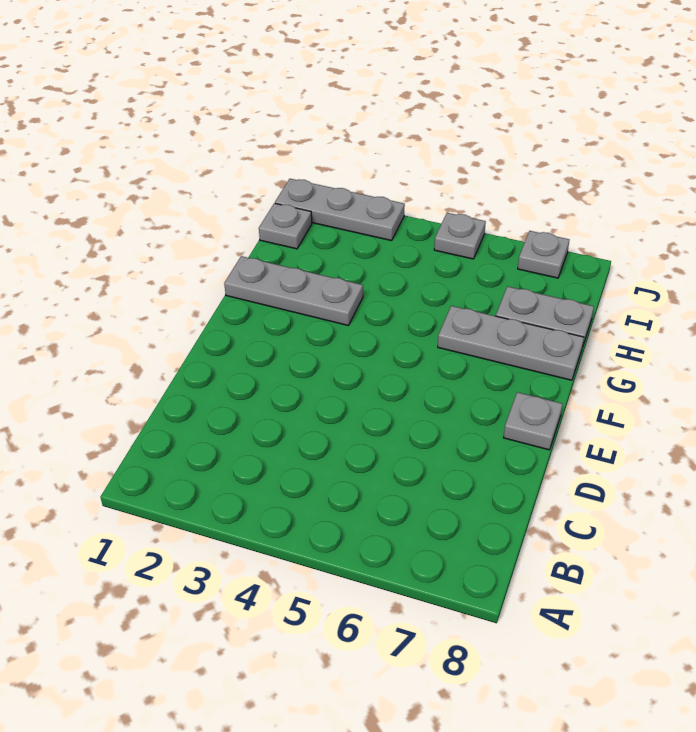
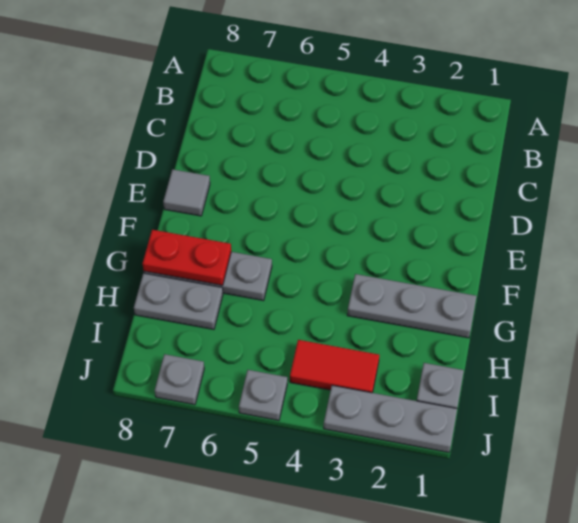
grey 1x1 plate [504,392,562,450] -> grey 1x1 tile [163,169,210,216]
none -> red 1x2 plate [143,230,231,285]
none -> red 1x2 tile [290,340,379,393]

